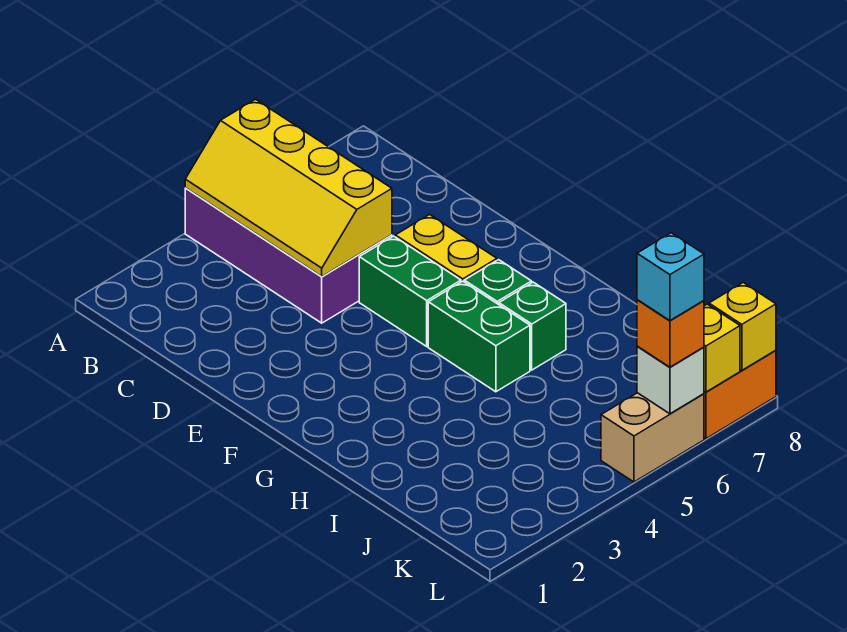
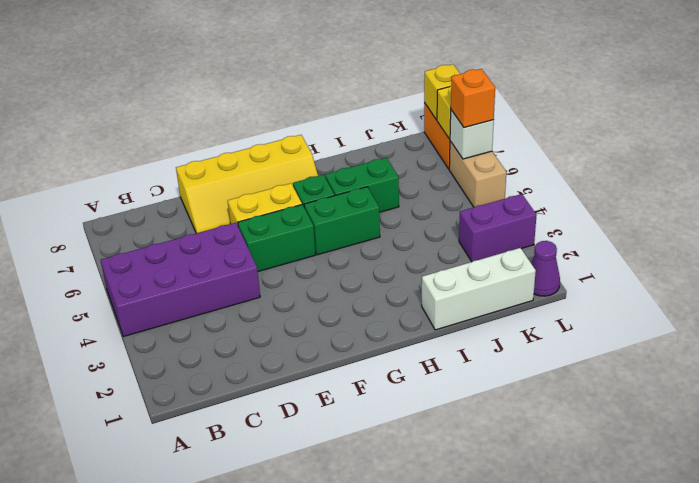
yellow 2x4 slope [185,99,392,276] -> yellow 2x4 slope moved to [176,135,318,233]
green 1x1 brick [499,282,566,370] -> green 1x2 brick [325,158,399,212]
none -> white 1x3 brick [422,248,536,330]
none -> purple 1x2 brick [459,194,537,262]
none -> purple 1x1 cone [531,241,560,296]
cyan 1x1 brick [637,233,704,321] -> none

